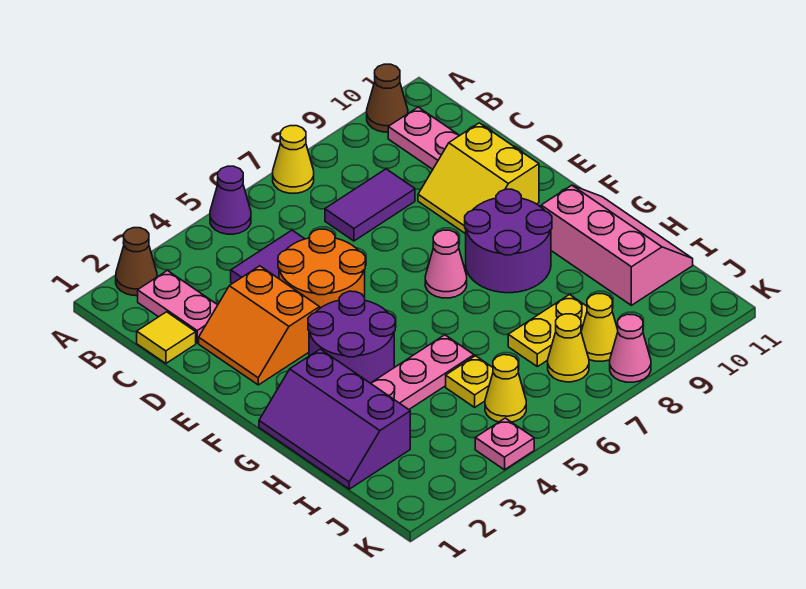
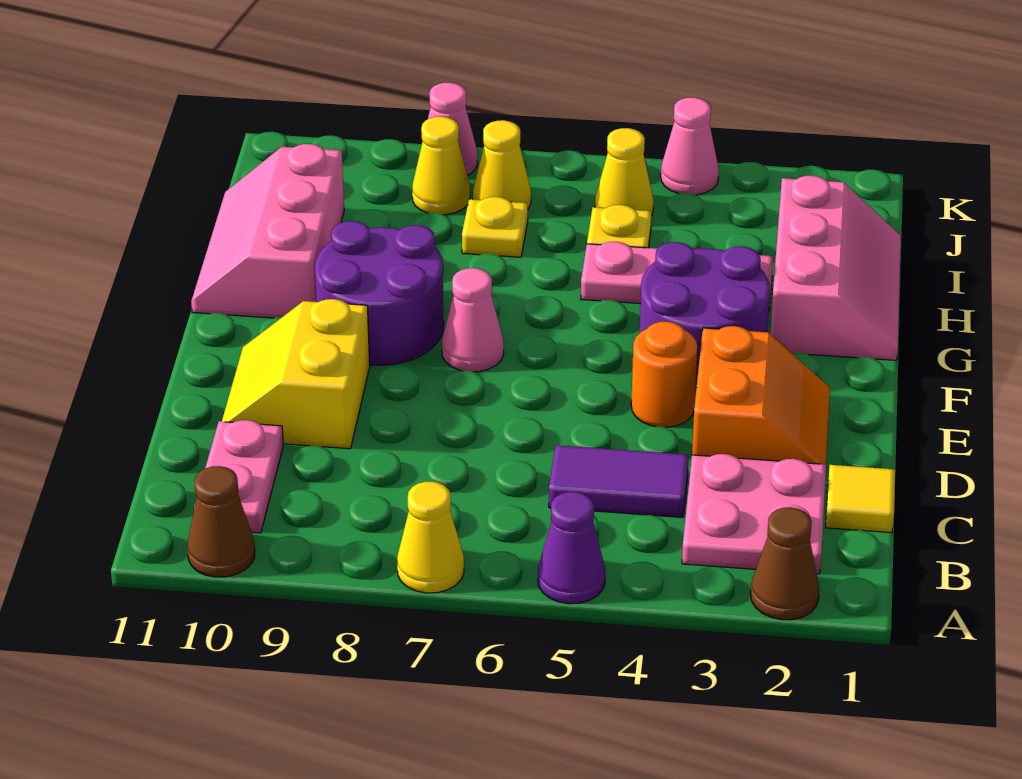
pink 1x2 plate [138,271,217,343] -> pink 2x2 plate [682,454,826,574]
purple 1x2 tile [325,169,415,241] -> none
orange 2x2 round brick [278,229,366,308] -> orange 1x1 round brick [631,322,697,427]
yellow 2x2 slope [418,123,539,234] -> yellow 2x2 slope turned to [222,299,370,449]
purple 2x3 slope [259,349,410,489] -> pink 2x3 slope [770,176,901,360]
yellow 1x2 plate [508,295,587,367] -> yellow 1x1 plate [462,197,528,257]
pink 1x1 plate [475,418,534,470] -> pink 1x1 cone [661,97,719,195]

